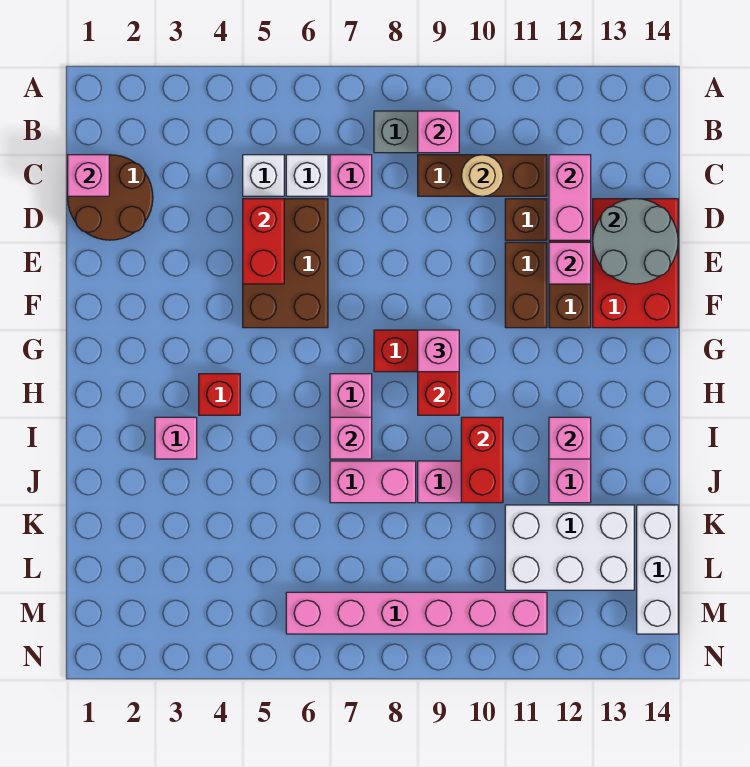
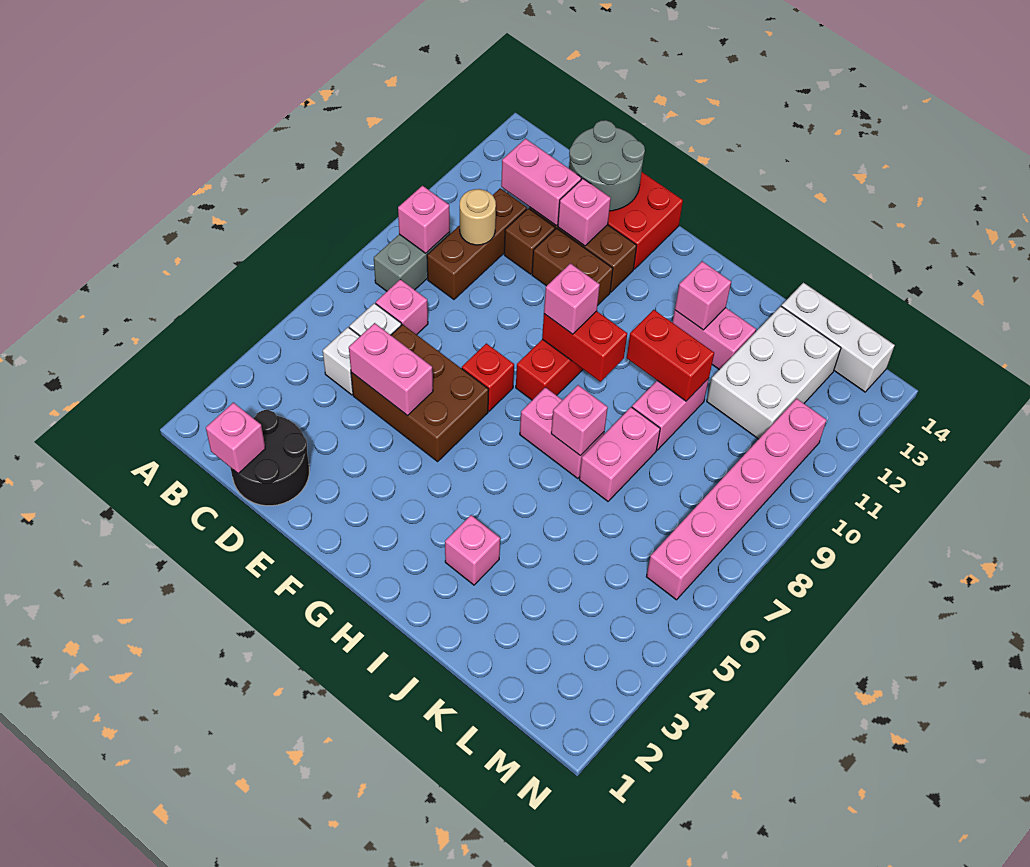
brown 2x2 round brick [68,155,153,240] -> black 2x2 round brick [230,410,309,506]
red 1x2 brick [243,199,284,284] -> pink 1x2 brick [349,323,433,416]
red 1x1 brick [199,374,240,415] -> red 1x1 brick moved to [462,343,514,411]

